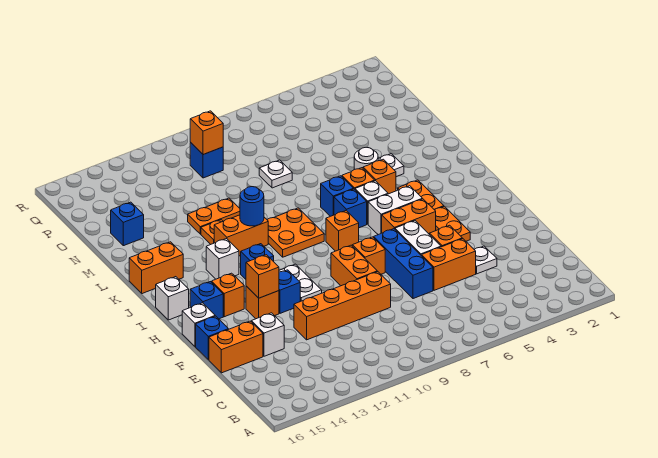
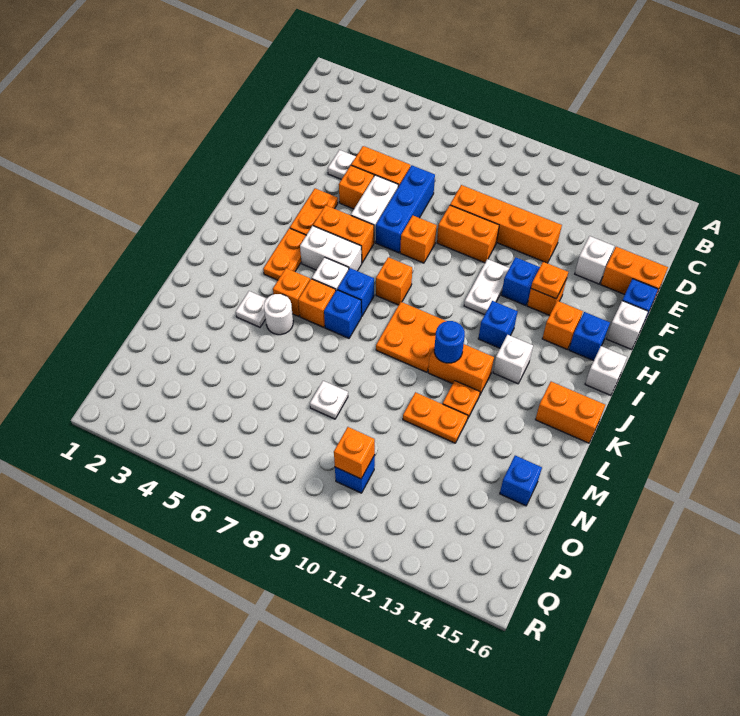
orange 1x2 brick [331,245,377,286] -> orange 1x2 brick turned to [437,205,499,263]
orange 1x1 brick [246,255,279,298] -> orange 1x1 plate [531,262,568,299]

